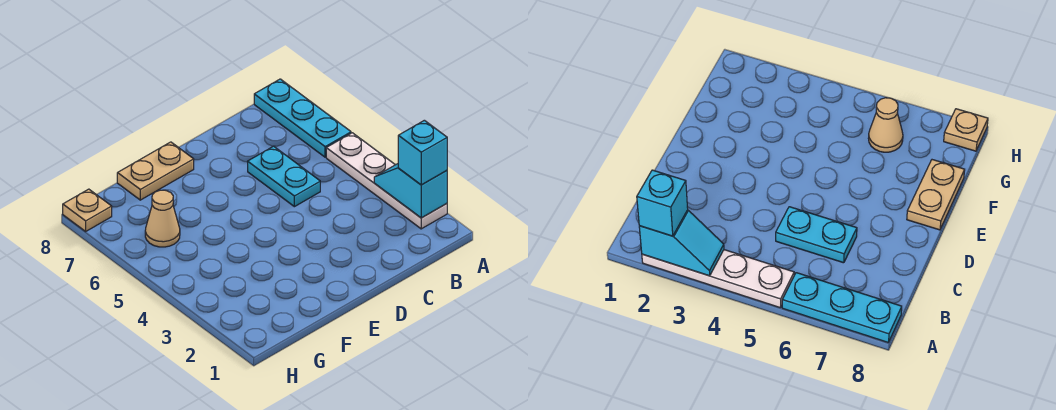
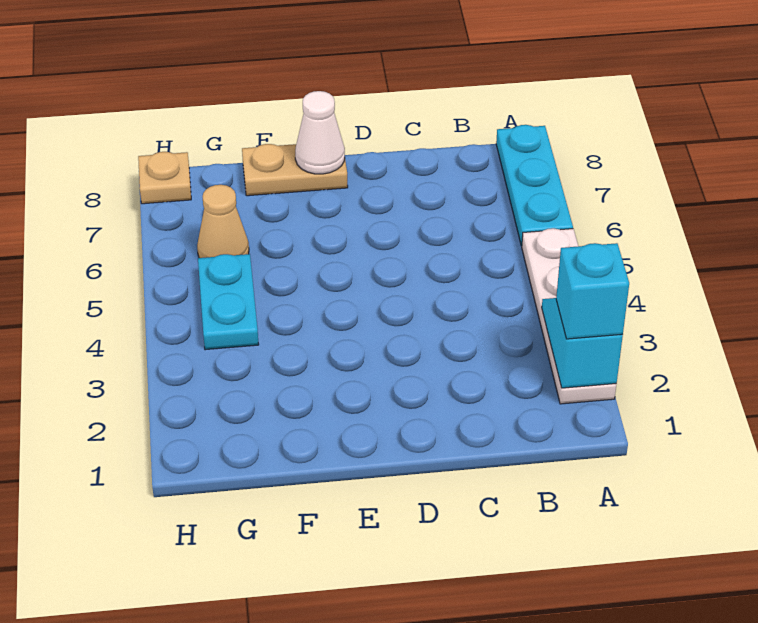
cyan 1x2 plate [248,146,320,207] -> cyan 1x2 plate moved to [198,254,259,350]
none -> white 1x1 cone [295,91,345,174]

